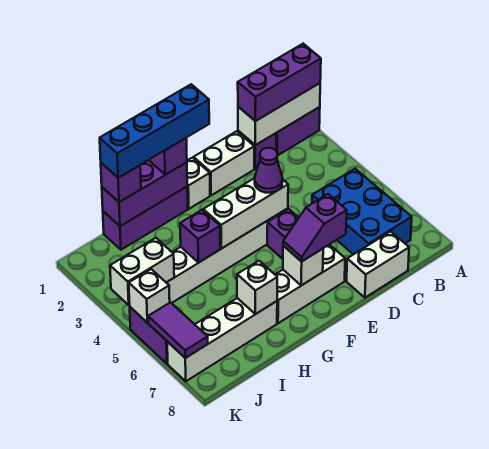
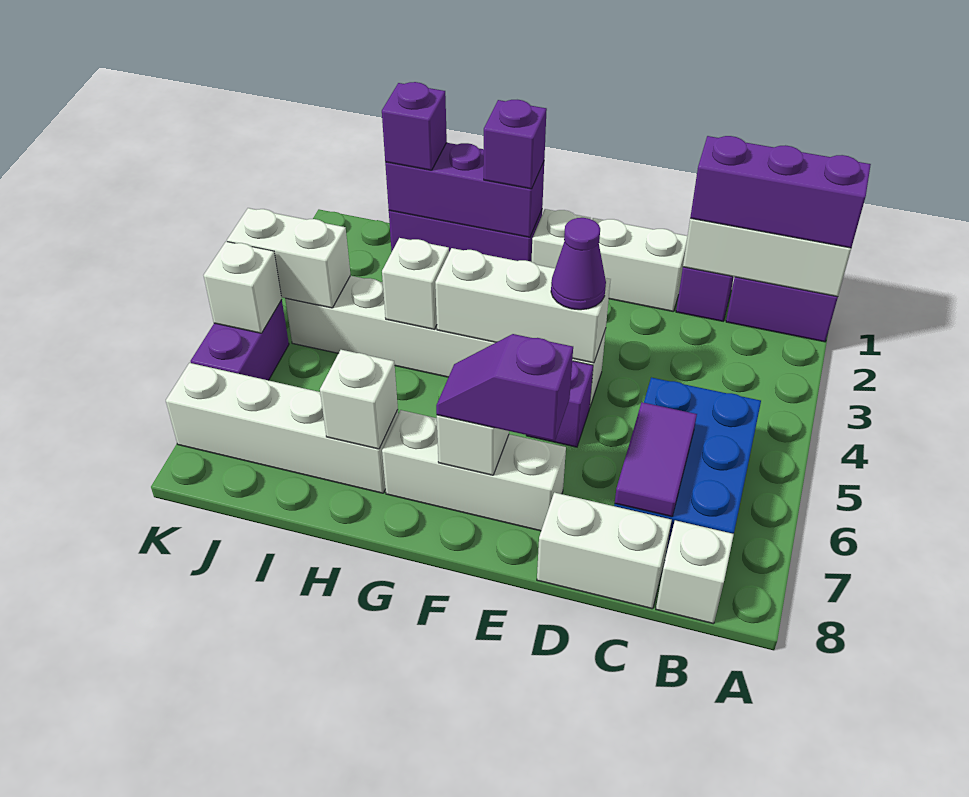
none -> white 1x1 brick [656,520,734,624]
blue 1x4 brick [100,84,209,178] -> none
purple 1x1 brick [180,210,220,263] -> white 1x1 brick [382,238,449,329]
purple 1x2 tile [148,302,208,358] -> purple 1x2 tile moved to [615,402,697,517]

